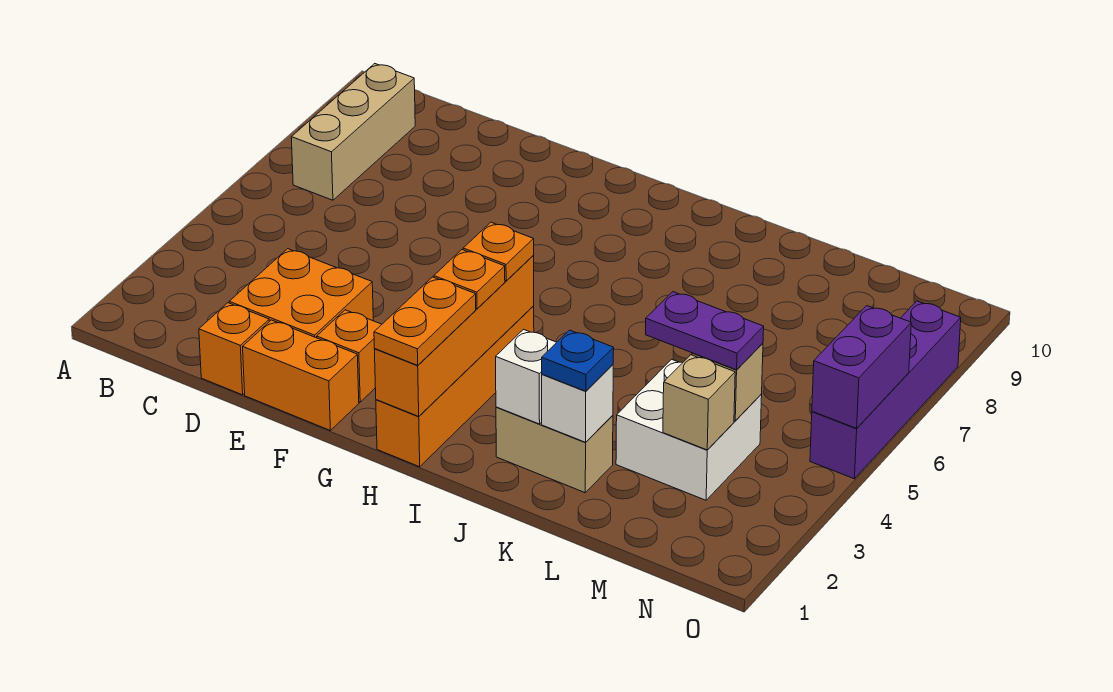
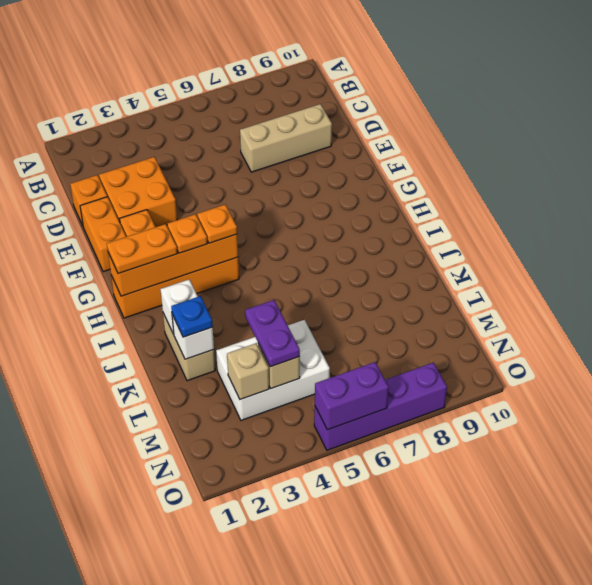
tan 1x3 brick [291,64,415,200] -> tan 1x3 brick moved to [240,104,332,172]
white 2x2 brick [616,359,762,500] -> white 2x3 brick [216,320,330,420]

